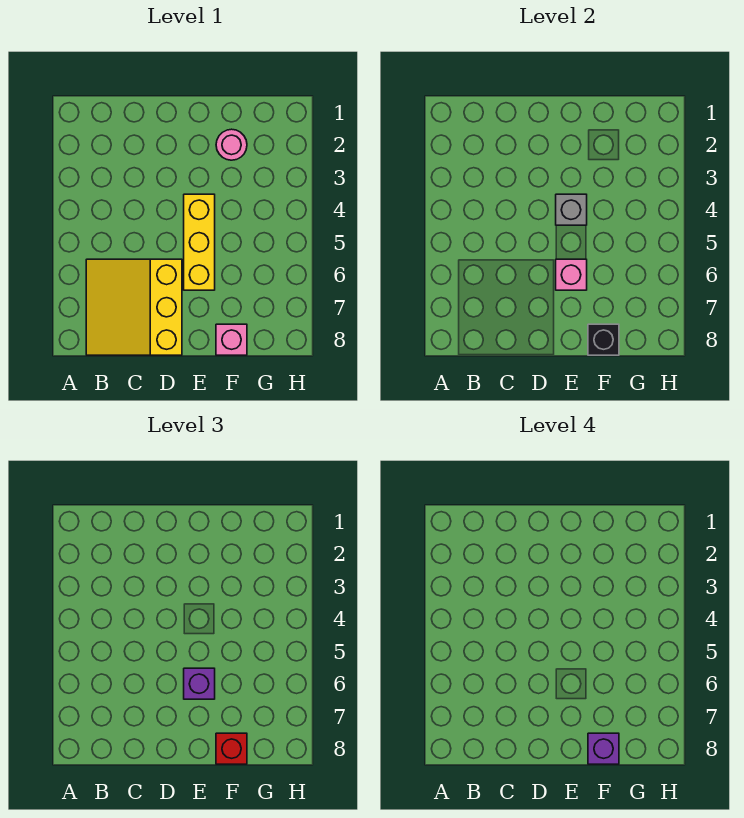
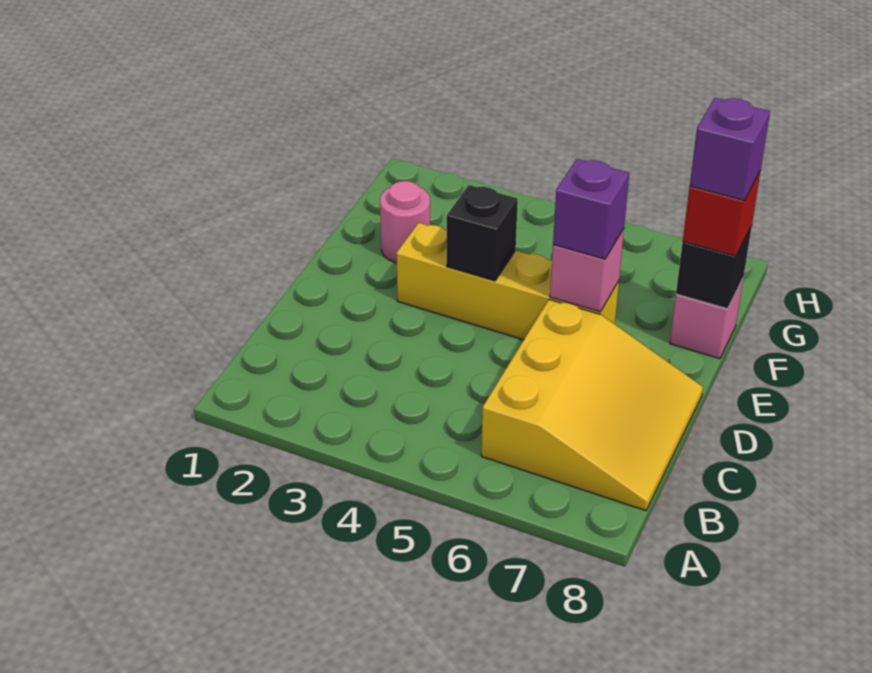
yellow 3x3 slope [86,259,182,355] -> yellow 3x3 slope turned to [481,299,703,511]
yellow 1x3 brick [184,194,215,290] -> yellow 1x4 brick [396,223,619,340]
grey 1x1 brick [556,194,587,225] -> black 1x1 brick [447,185,518,281]

